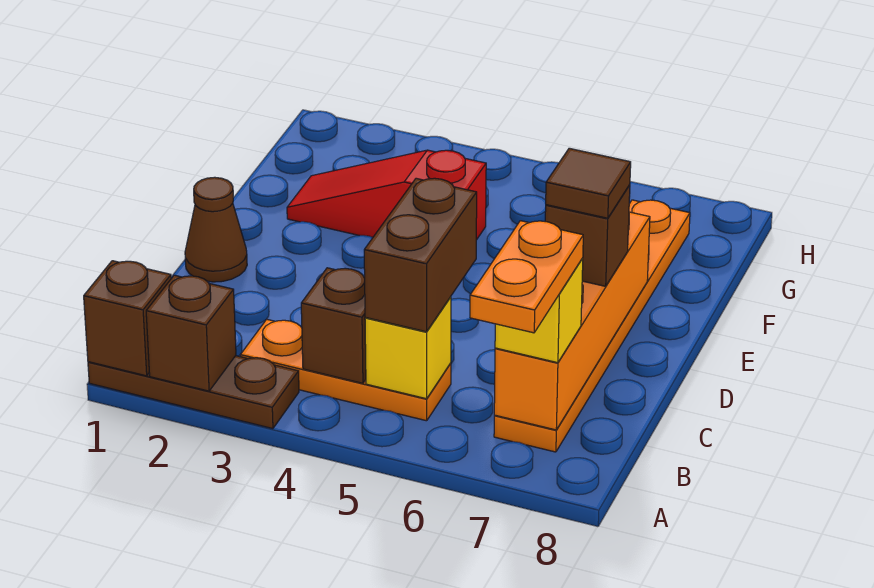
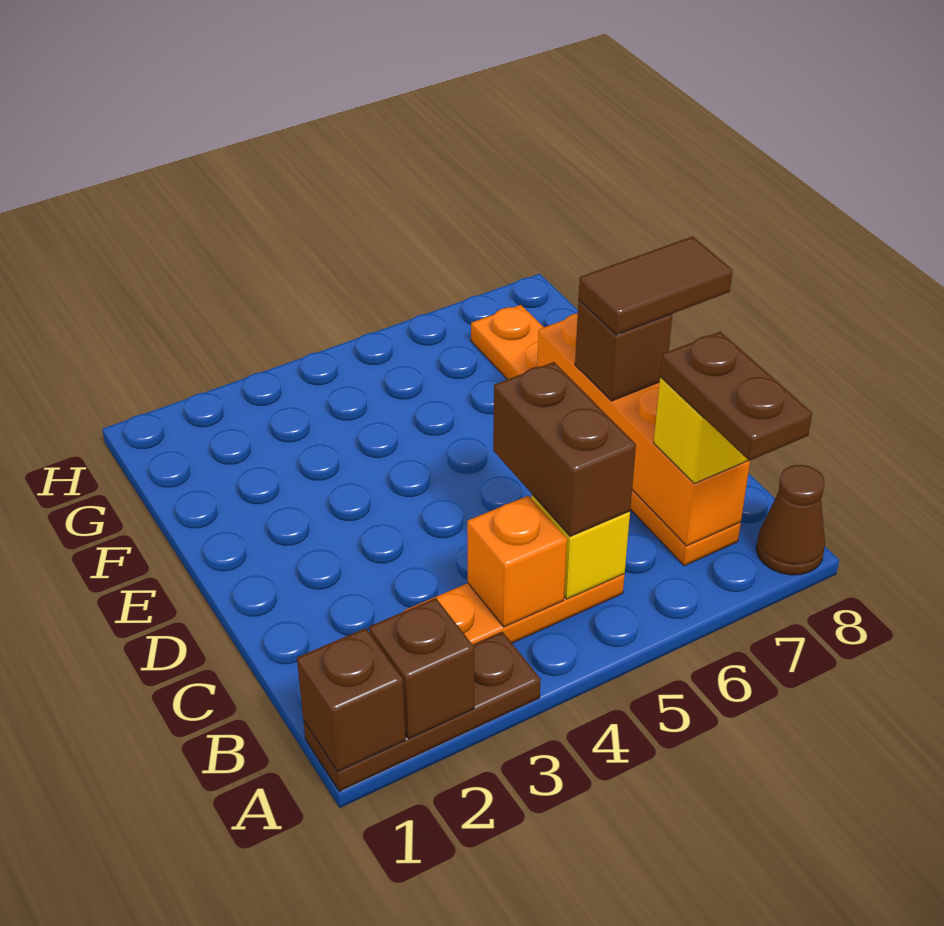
orange 1x2 plate [470,221,583,333] -> brown 1x2 plate [660,332,812,461]
brown 1x1 brick [301,268,366,383] -> orange 1x1 brick [467,496,567,627]
brown 1x1 cone [185,177,247,282] -> brown 1x1 cone moved to [756,465,825,575]
brown 1x1 tile [546,148,631,218] -> brown 1x2 tile [579,236,733,335]
red 1x3 slope [287,150,486,240] -> none

